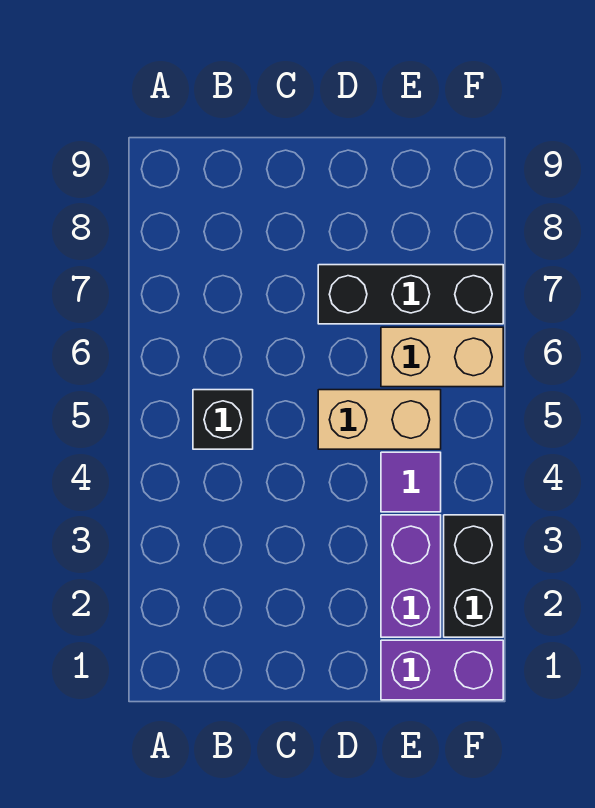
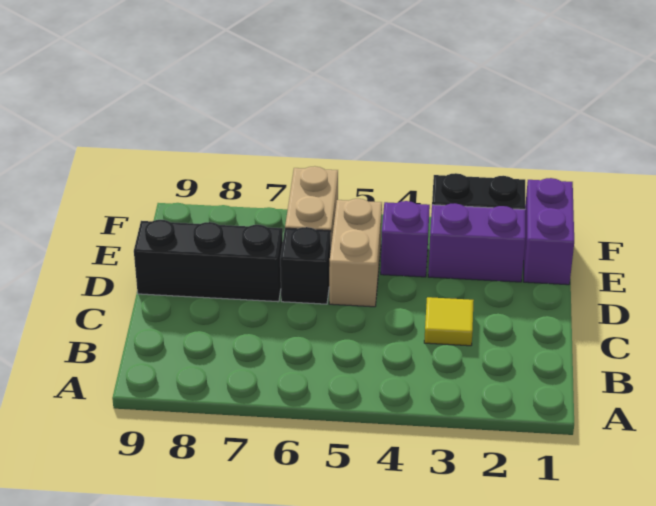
black 1x1 brick [193,390,253,449] -> black 1x1 brick moved to [280,227,331,304]
none -> yellow 1x1 tile [424,297,474,346]
black 1x3 brick [318,265,503,324] -> black 1x3 brick turned to [134,220,283,302]
purple 1x1 tile [381,452,441,512] -> purple 1x1 brick [381,201,430,277]

